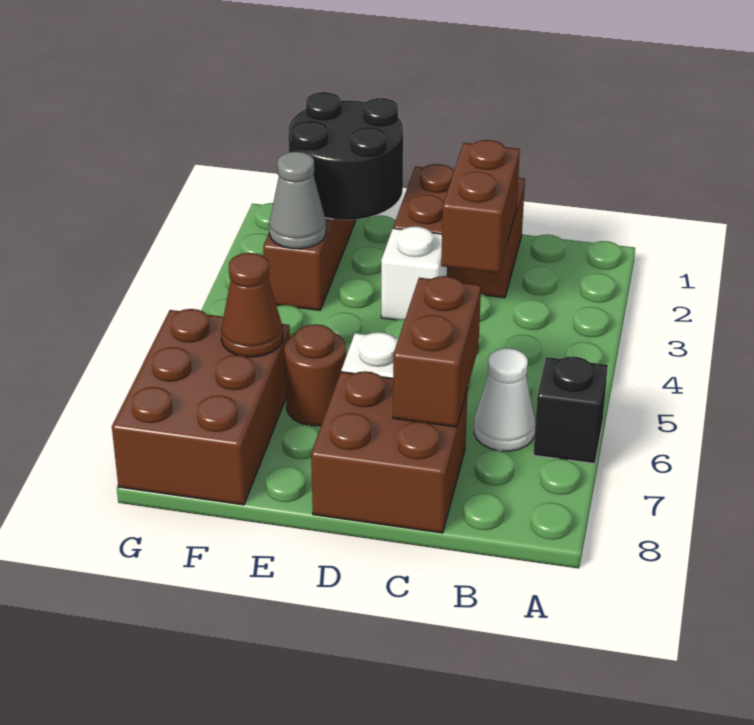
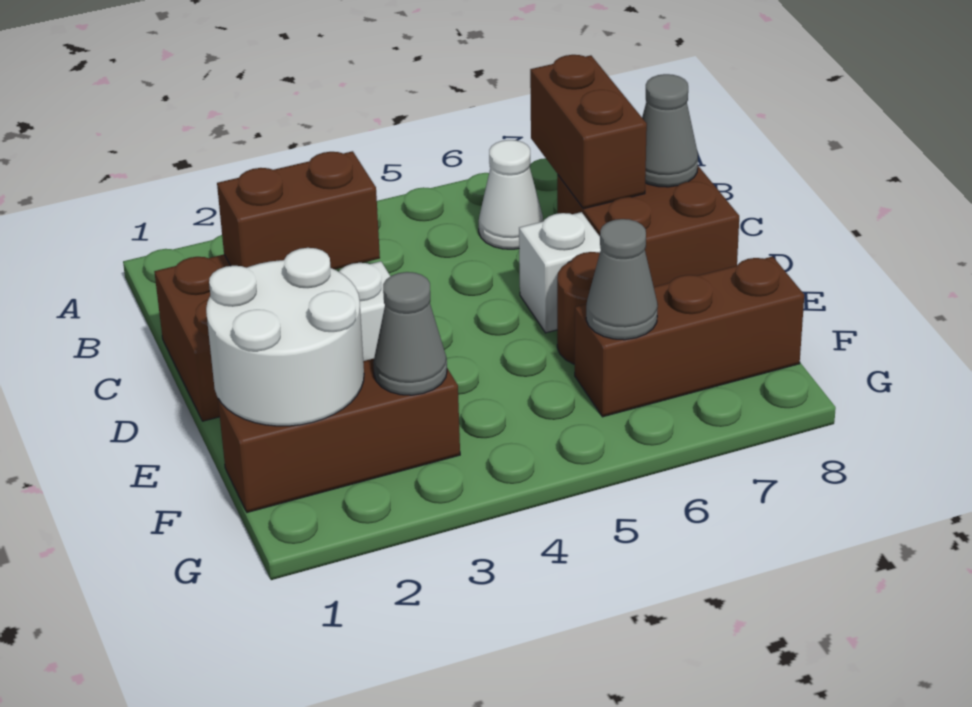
black 1x1 brick [533,356,608,464] -> none
brown 1x2 brick [393,276,481,427] -> brown 1x2 brick turned to [530,55,647,209]
none -> grey 1x1 cone [642,74,698,187]
black 2x2 round brick [288,92,403,220] -> white 2x2 round brick [206,248,364,426]
brown 2x3 brick [112,309,290,505] -> brown 1x3 brick [575,256,804,417]
brown 1x1 cone [221,253,283,357] -> grey 1x1 cone [586,219,658,340]

